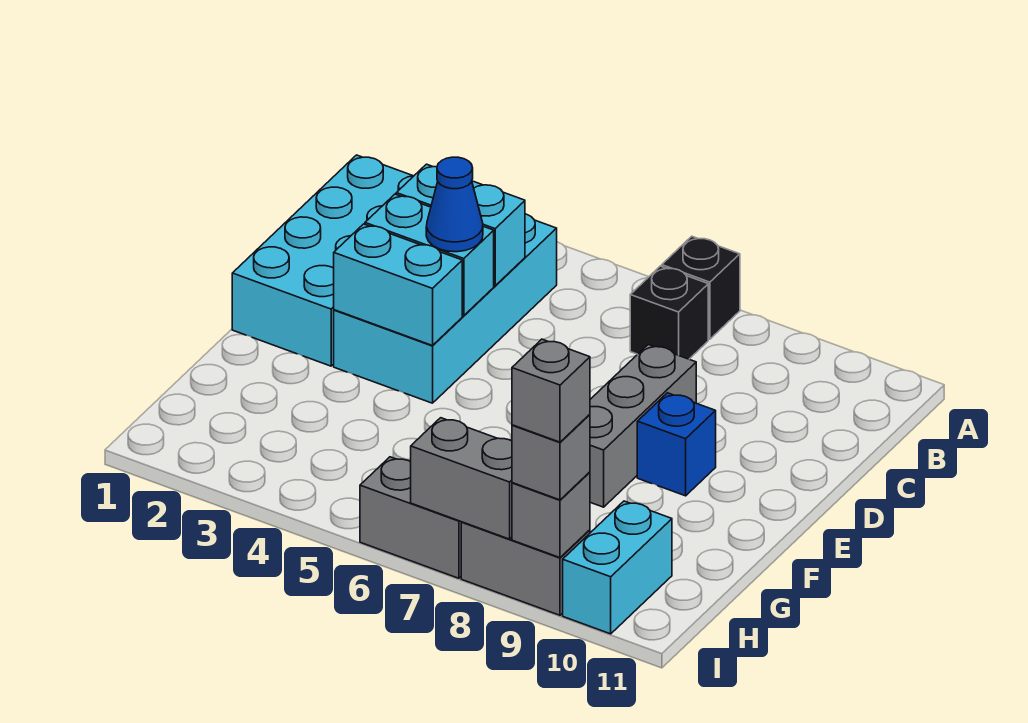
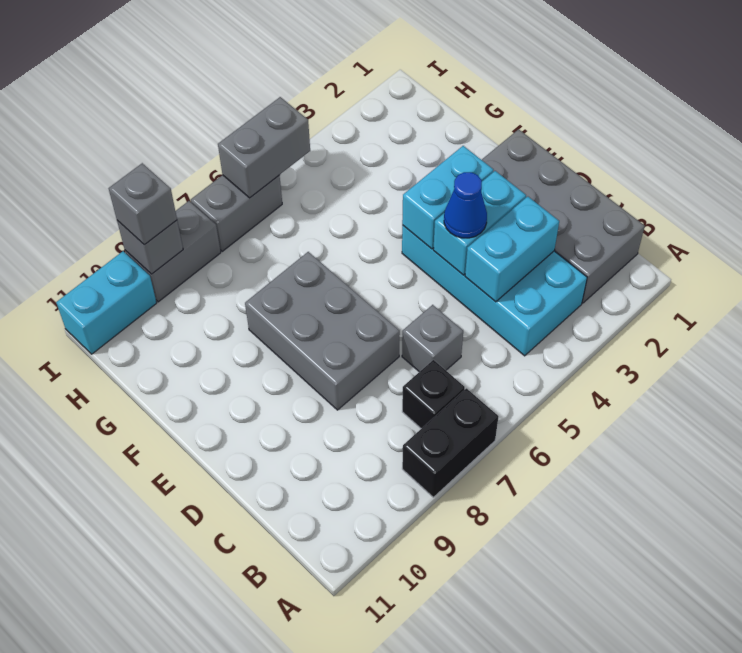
black 1x1 brick [662,236,740,339] -> black 1x2 brick [402,388,499,497]
cyan 2x4 brick [232,155,413,366] -> grey 2x4 brick [482,129,645,303]
grey 1x3 brick [590,345,696,507] -> grey 2x3 brick [245,252,400,410]
blue 1x1 brick [637,393,716,496] -> none
cyan 1x2 brick [563,501,672,634] -> cyan 1x2 brick turned to [56,251,157,354]
grey 1x2 brick [411,418,512,539] -> grey 1x2 brick moved to [218,97,310,198]
grey 1x1 brick [512,339,590,442] -> grey 1x1 brick moved to [402,305,463,372]

